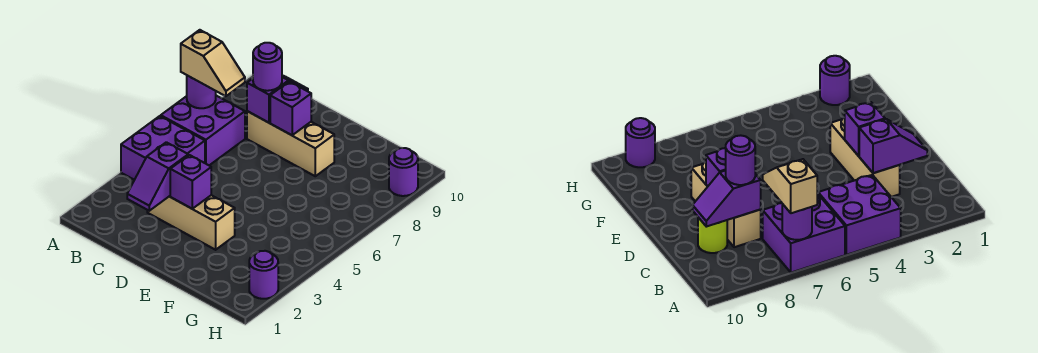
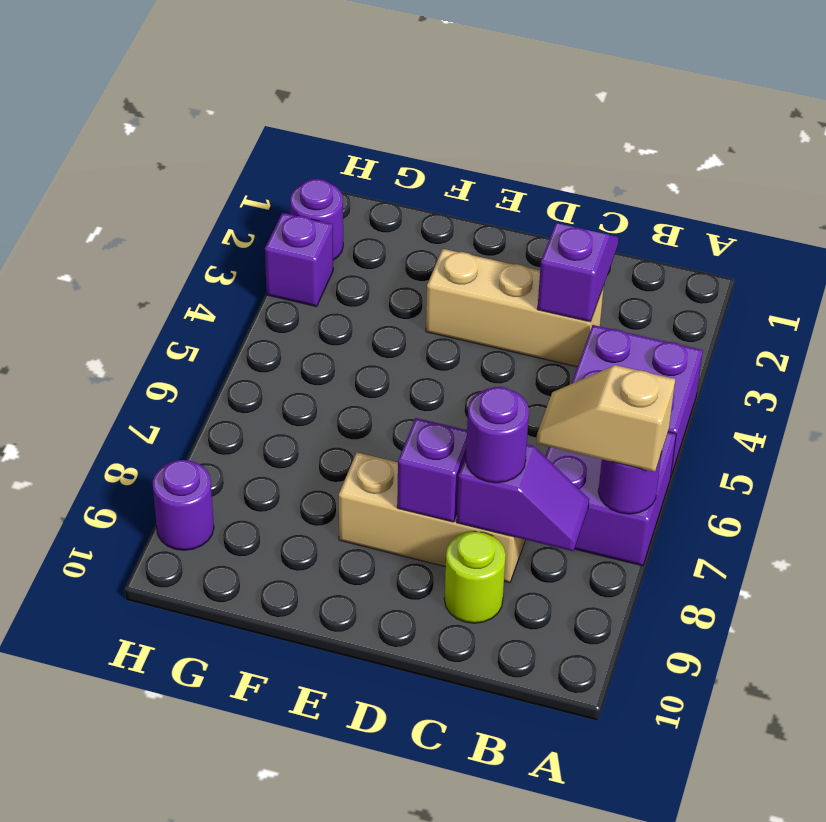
purple 1x2 slope [247,75,308,123] -> purple 1x2 slope turned to [457,444,589,551]
purple 1x1 brick [170,155,211,209] -> purple 1x1 brick moved to [265,213,333,307]

